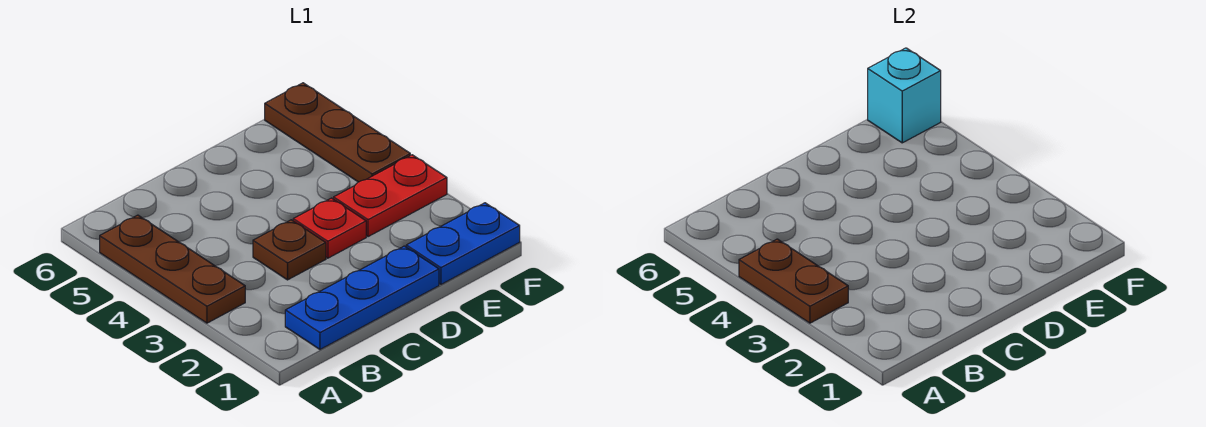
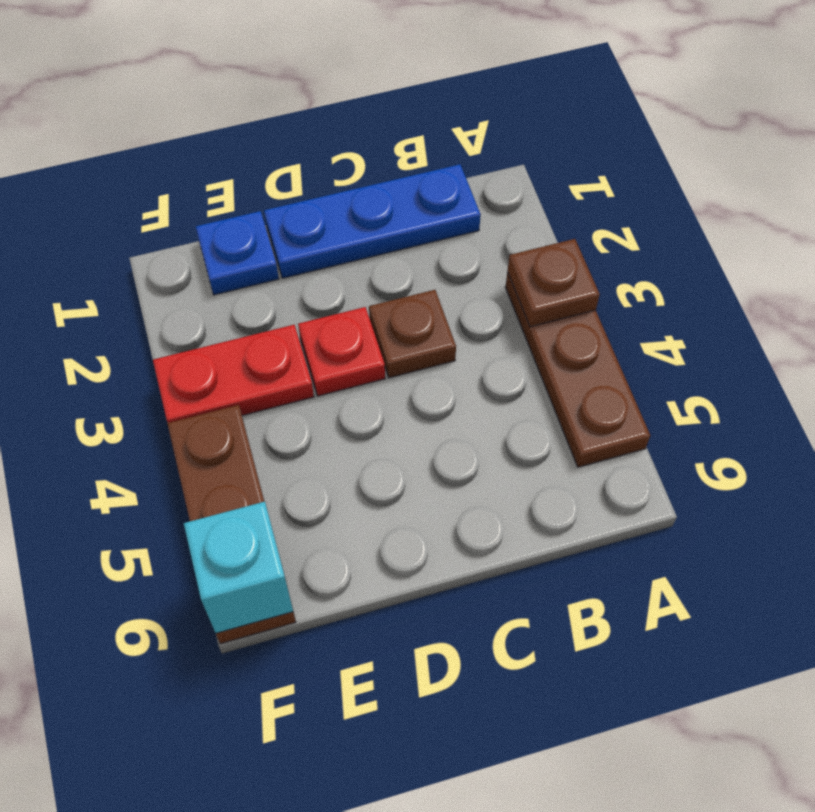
brown 1x2 plate [739,239,848,323] -> brown 1x1 plate [508,239,600,327]
blue 1x2 plate [406,203,520,284] -> blue 1x1 plate [196,211,279,295]

